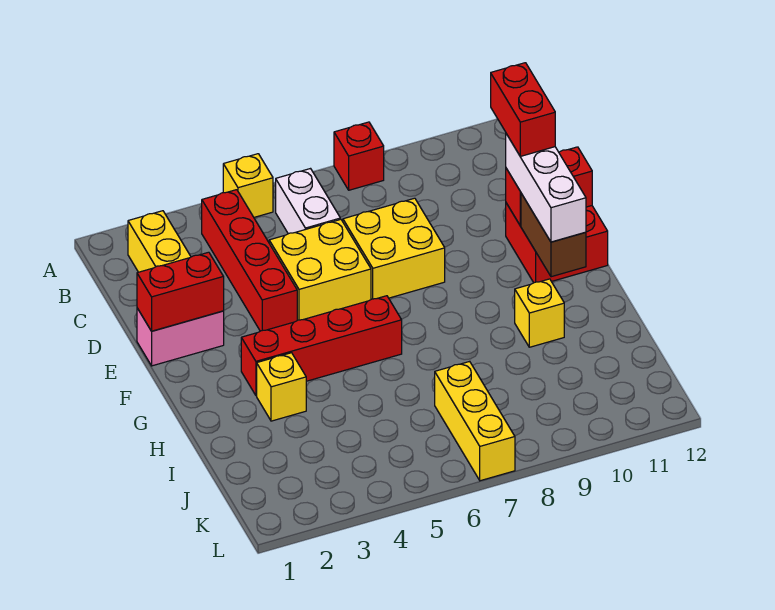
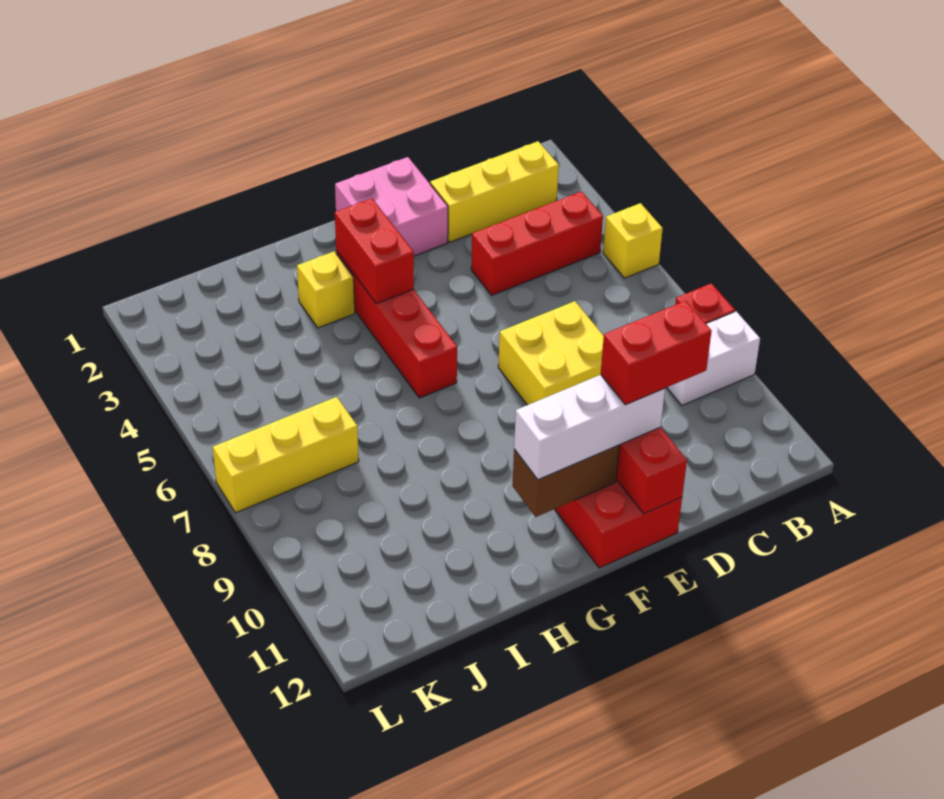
red 1x4 brick [202,190,297,331] -> red 1x3 brick [471,191,603,295]
white 1x2 brick [276,169,340,234] -> white 1x2 brick moved to [667,311,760,405]
yellow 2x2 brick [269,219,371,320] -> none
pink 1x2 brick [137,308,224,366] -> pink 2x2 brick [335,157,448,256]
red 1x2 brick [137,252,224,331] -> red 1x2 brick moved to [335,198,414,304]
yellow 1x1 brick [515,279,564,347] -> none

